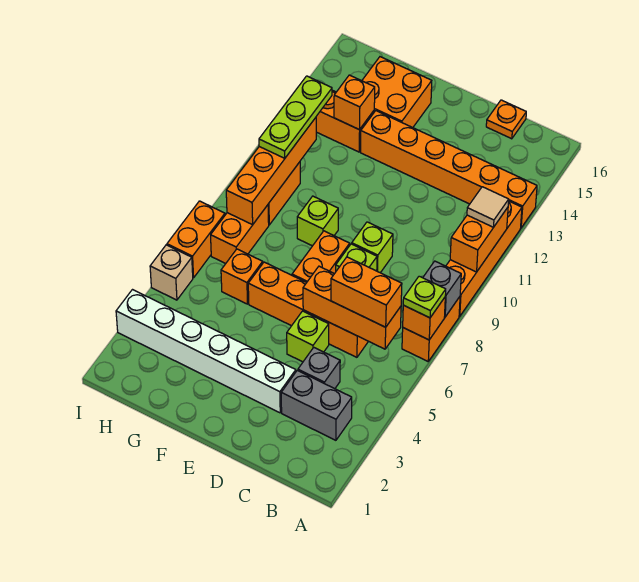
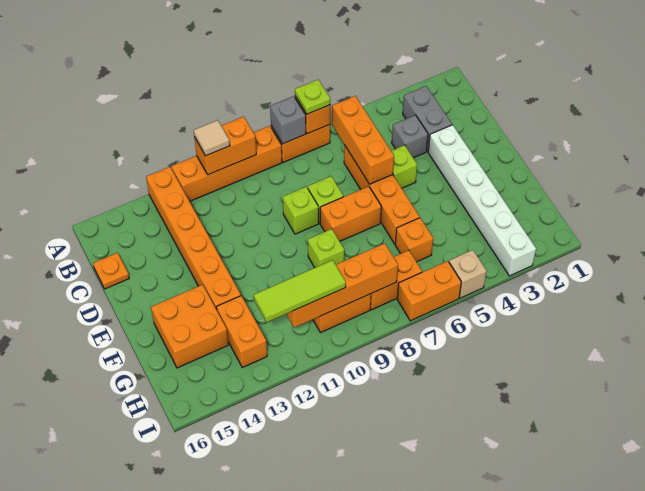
orange 1x2 brick [331,257,402,327] -> none
orange 1x1 brick [334,75,375,130] -> none
lime 1x3 plate [259,76,332,158] -> lime 1x3 tile [254,260,346,322]

